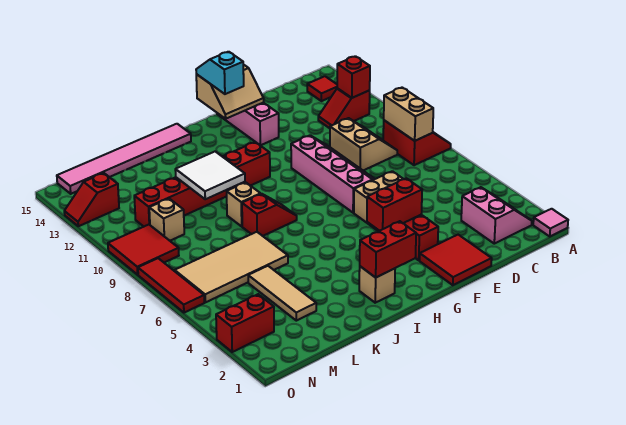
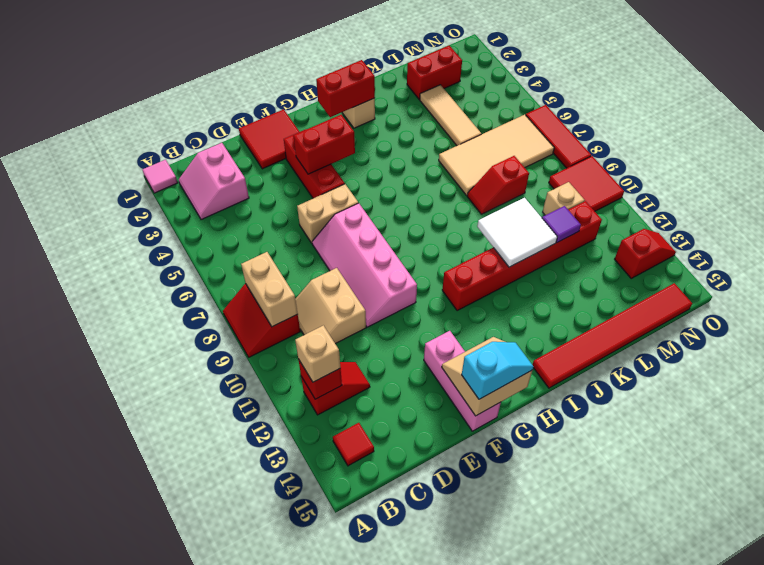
cyan 1x2 slope [196,52,244,94] -> cyan 1x2 slope turned to [462,342,533,399]
red 1x2 slope [242,194,297,236] -> red 1x2 slope moved to [467,156,529,214]
pink 1x6 tile [57,124,191,194] -> red 1x6 tile [532,283,692,388]
tan 1x1 brick [227,182,260,226] -> tan 1x1 brick moved to [295,325,340,382]
none -> purple 1x1 tile [542,206,581,242]
red 1x2 brick [216,294,274,352] -> red 1x2 brick moved to [407,45,462,99]

